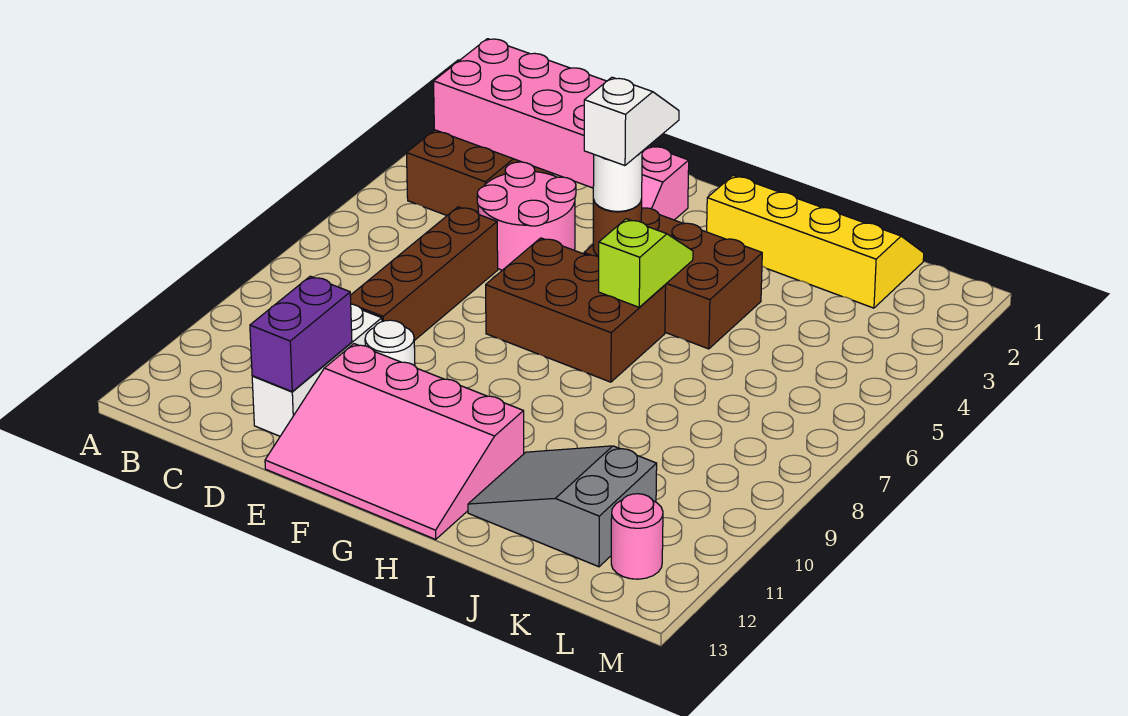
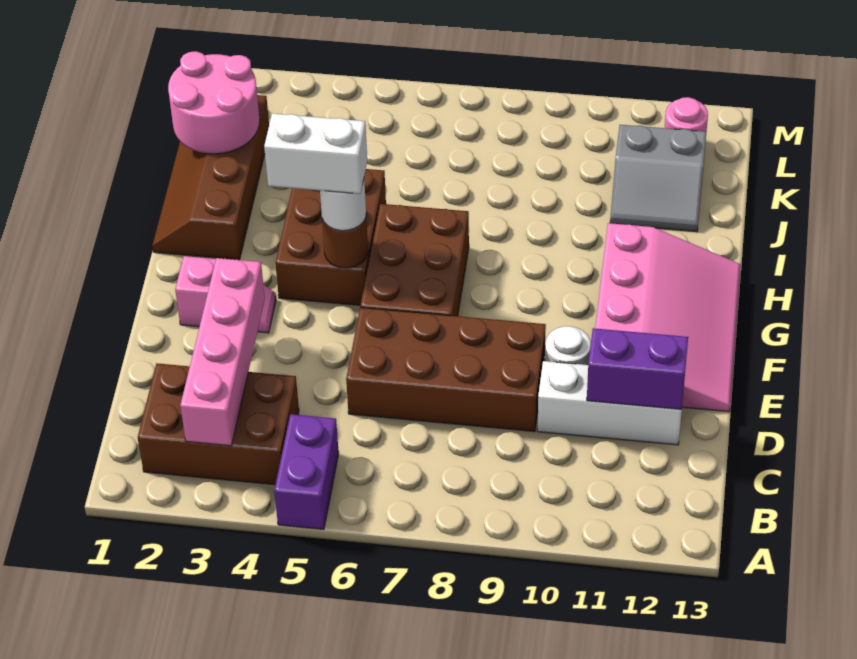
none -> purple 1x2 brick [274,414,339,529]
pink 2x4 brick [434,39,607,188] -> pink 1x4 brick [180,258,265,446]
pink 2x2 round brick [477,162,576,270] -> pink 2x2 round brick moved to [168,51,260,154]
brown 1x4 brick [350,207,498,341] -> brown 2x4 brick [346,308,546,432]
white 1x2 slope [584,77,679,166] -> white 1x2 brick [264,113,367,194]
yellow 2x4 slope [707,175,924,308] -> brown 2x4 slope [152,95,269,260]
lime 1x2 slope [599,219,693,307] -> none
grey 2x3 slope [468,446,657,567] -> grey 2x2 slope [610,125,706,232]

